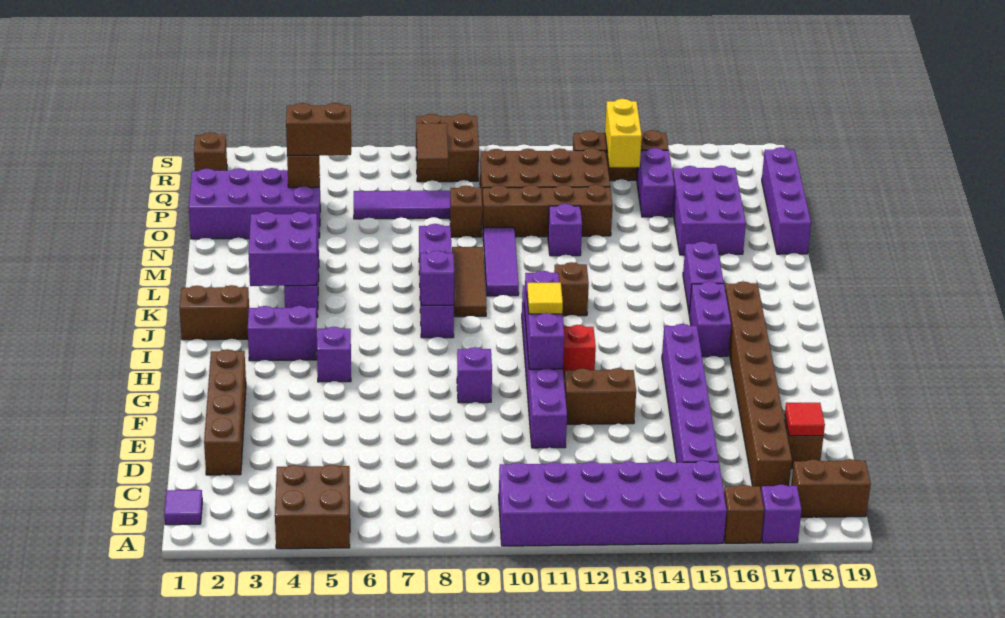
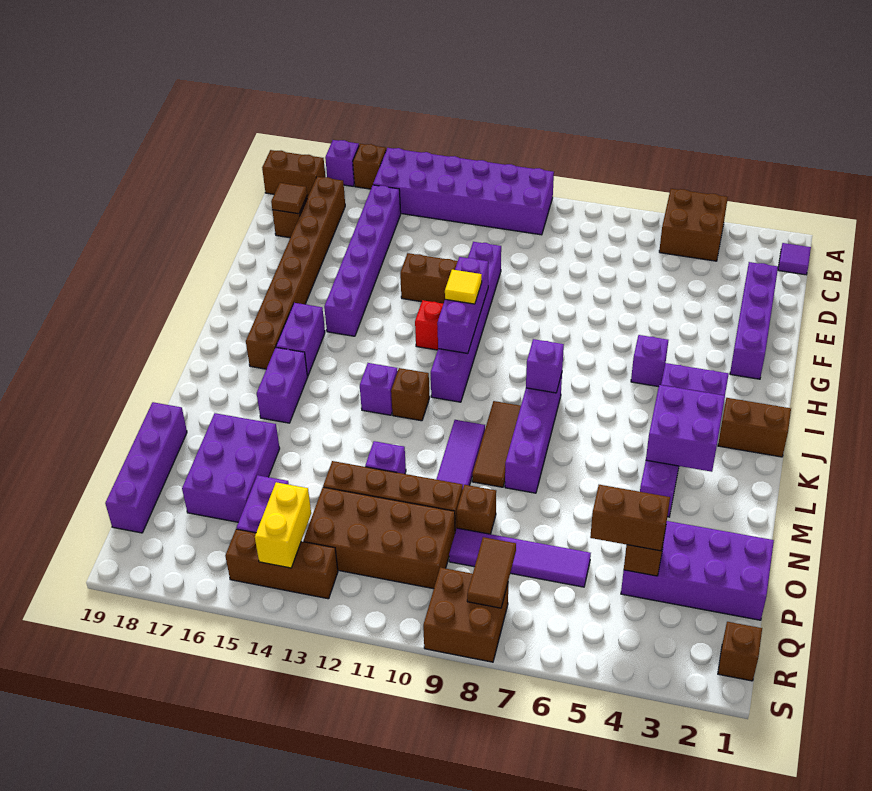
brown 1x4 brick [204,349,246,475] -> purple 1x4 brick [730,262,778,379]
red 1x1 tile [785,403,825,436] -> brown 1x1 tile [271,183,307,214]
purple 1x1 brick [457,347,492,403] -> purple 1x1 brick moved to [360,363,398,415]

